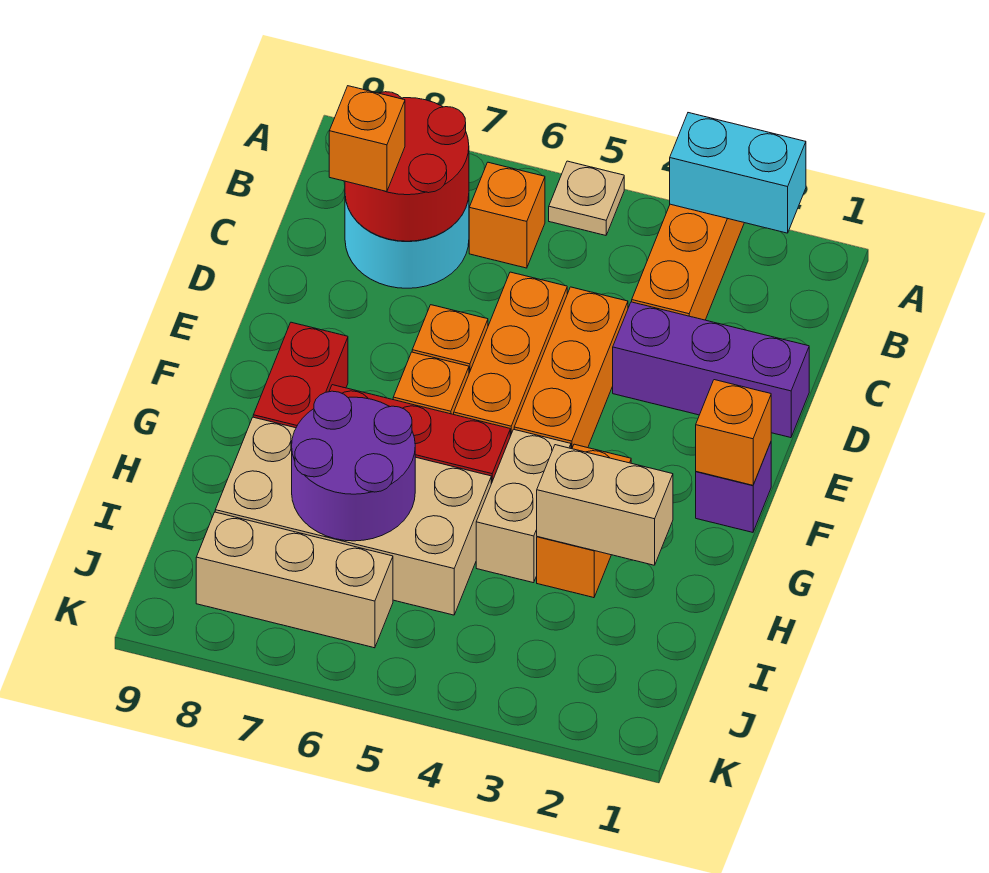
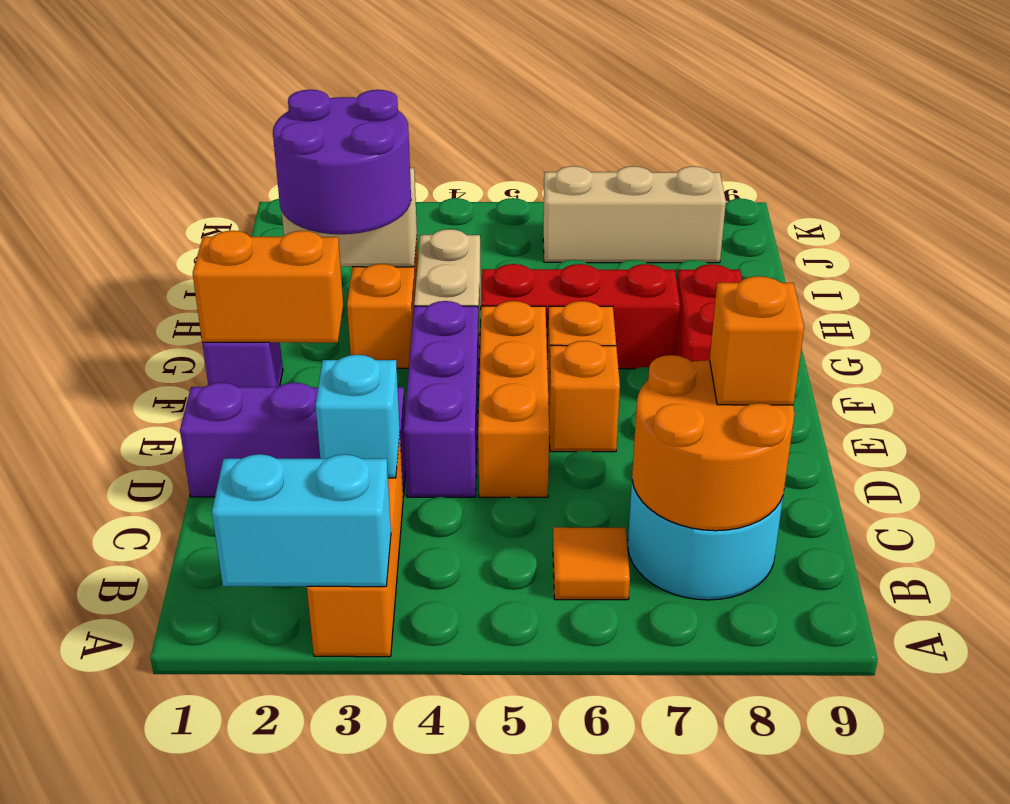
tan 1x1 plate [549,161,624,235] -> none
orange 1x1 brick [469,162,545,268] -> orange 1x1 tile [553,527,630,600]
red 2x2 round brick [345,92,469,241] -> orange 2x2 round brick [632,355,795,531]
none -> cyan 1x1 brick [316,355,400,478]
orange 1x3 brick [514,287,628,449] -> purple 1x3 brick [404,301,479,497]
orange 1x1 brick [696,380,771,485] -> orange 1x2 brick [193,231,343,343]
tan 2x4 brick [215,417,491,615] -> none
purple 2x2 round brick [292,391,415,541] -> purple 2x2 round brick moved to [273,90,411,234]

